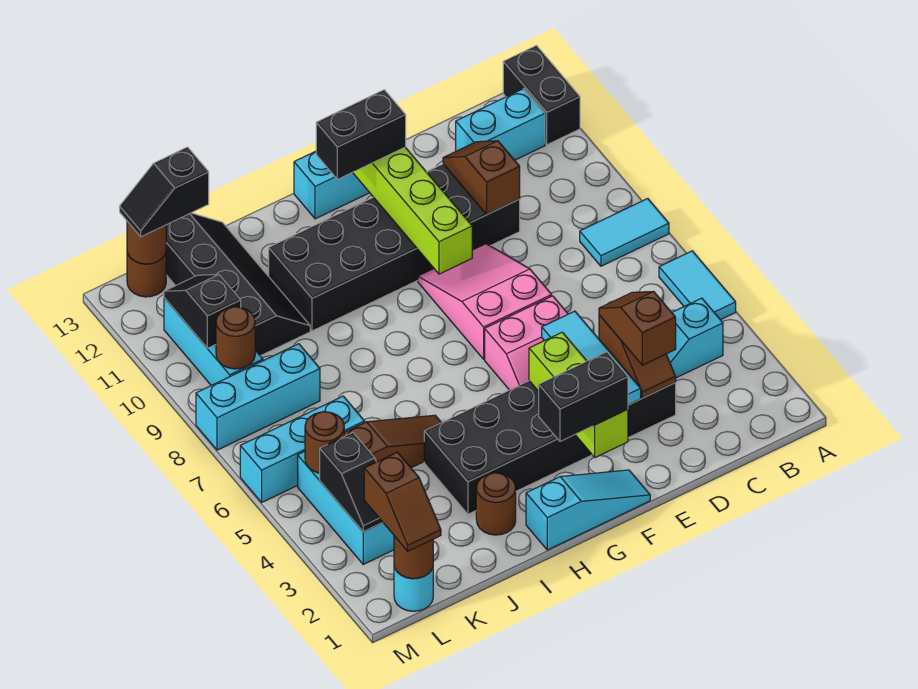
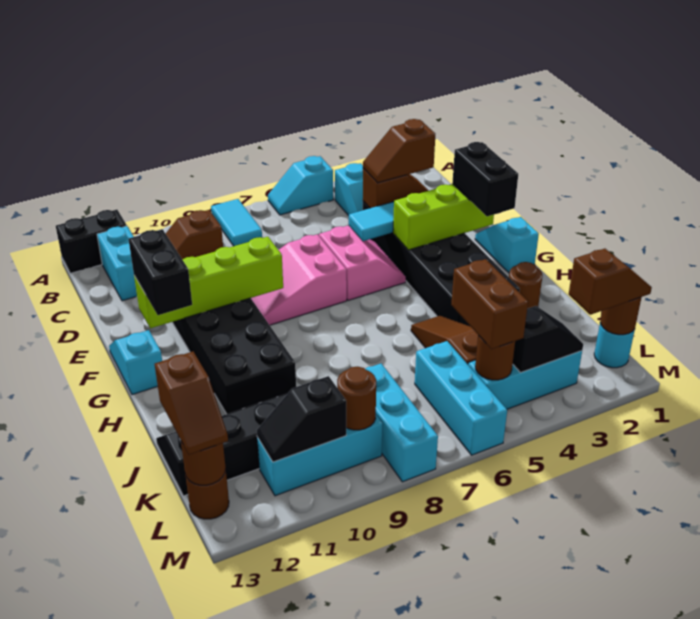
cyan 1x2 tile [659,251,736,320] -> cyan 1x2 slope [268,156,333,215]
cyan 1x3 slope [526,470,650,550] -> cyan 1x2 slope [475,217,539,273]
none -> brown 1x2 brick [451,259,528,349]
black 1x2 slope [120,147,209,237] -> brown 1x2 slope [155,352,228,455]

